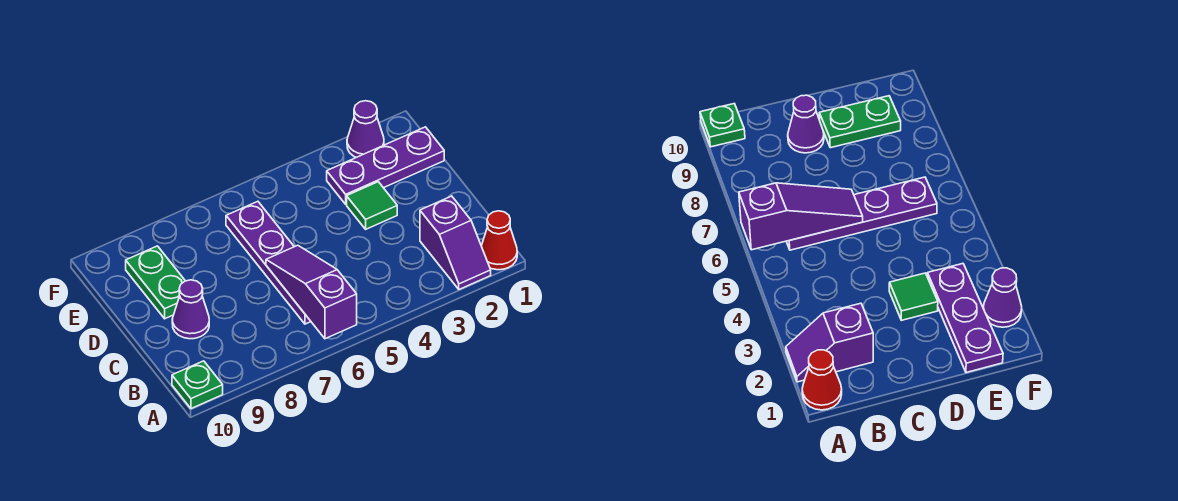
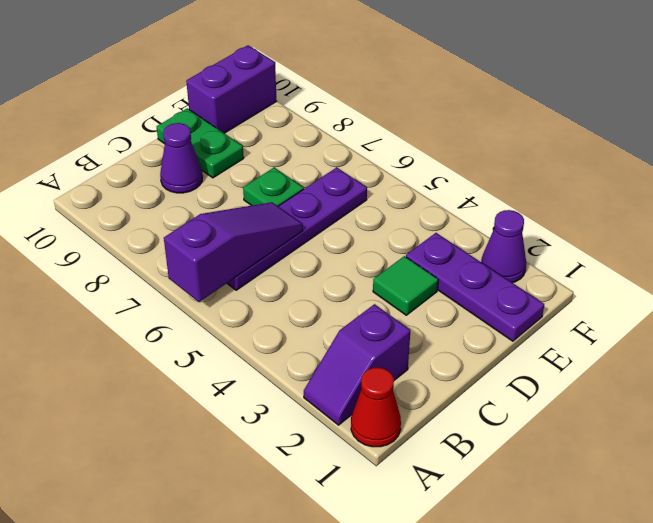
green 1x1 plate [172,361,223,409] -> green 1x1 plate moved to [243,167,304,206]
green 1x2 plate [126,246,185,319] -> green 1x2 plate turned to [157,108,244,178]
none -> purple 1x2 brick [186,45,276,133]

